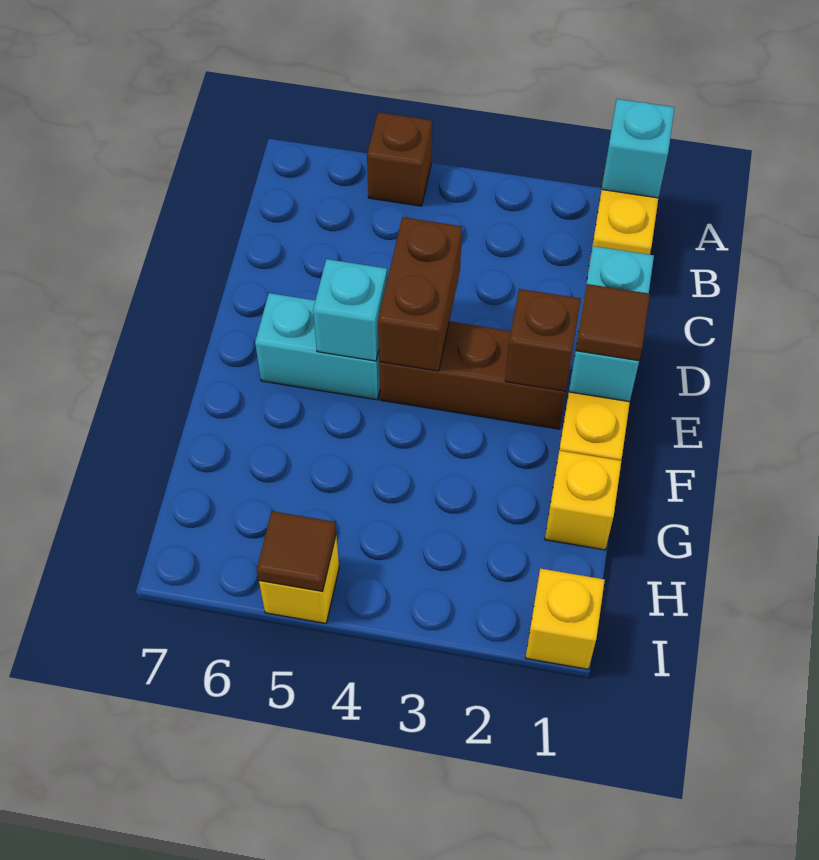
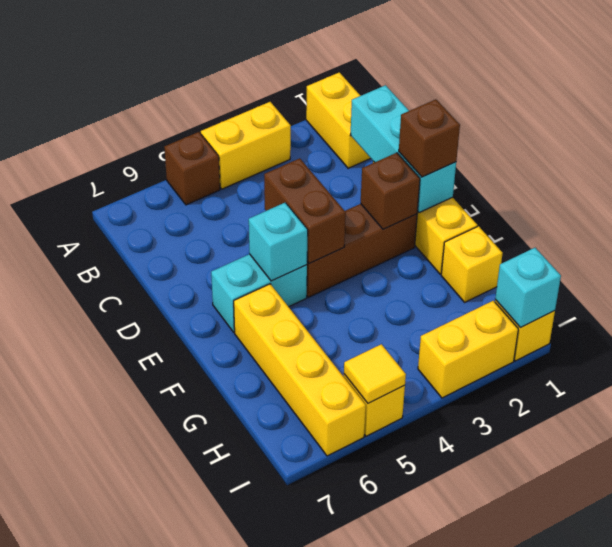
cyan 1x1 brick [602,99,675,198] -> cyan 1x1 brick moved to [495,248,561,327]
none -> yellow 1x2 brick [201,102,291,189]
cyan 1x2 brick [569,246,654,402] -> cyan 1x3 brick [351,85,456,213]
brown 1x1 tile [576,284,650,361] -> brown 1x1 brick [399,99,460,177]
none -> yellow 1x4 brick [234,284,366,456]
none -> yellow 1x2 brick [418,301,518,398]
brown 1x1 tile [257,511,336,592] -> yellow 1x1 tile [344,344,406,403]

